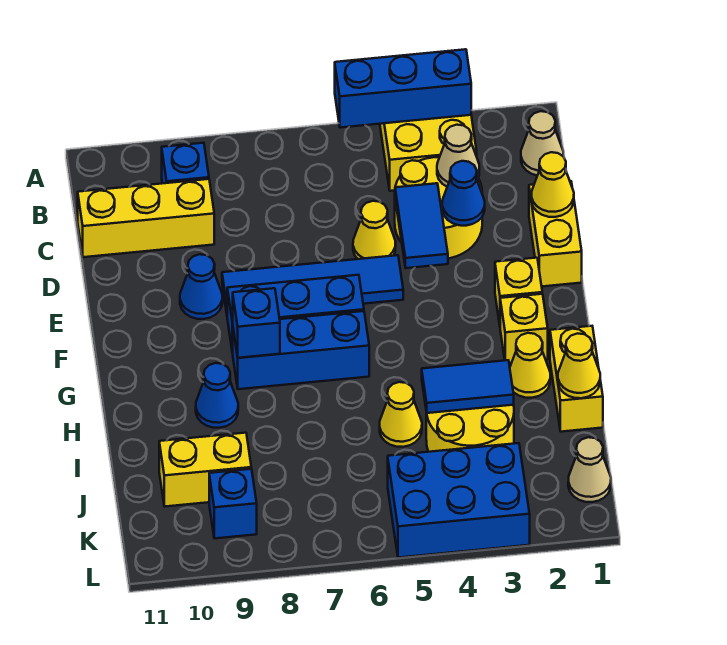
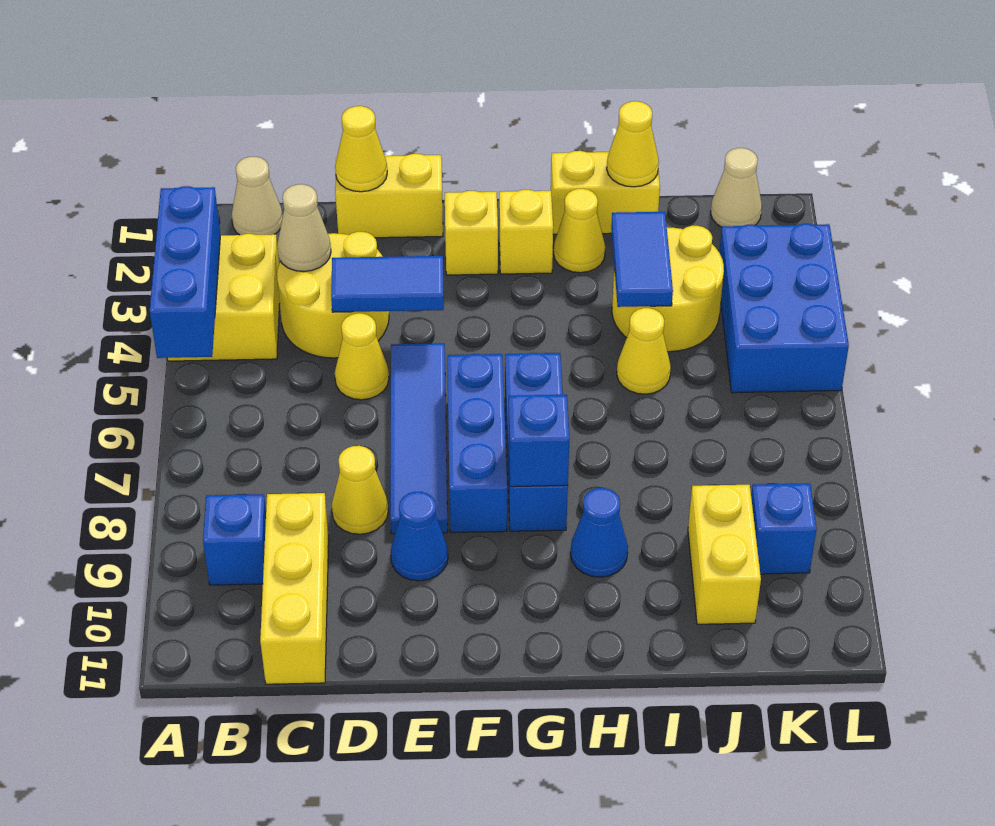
blue 1x1 cone [442,161,485,226] -> none
none -> yellow 1x1 cone [332,446,388,534]

